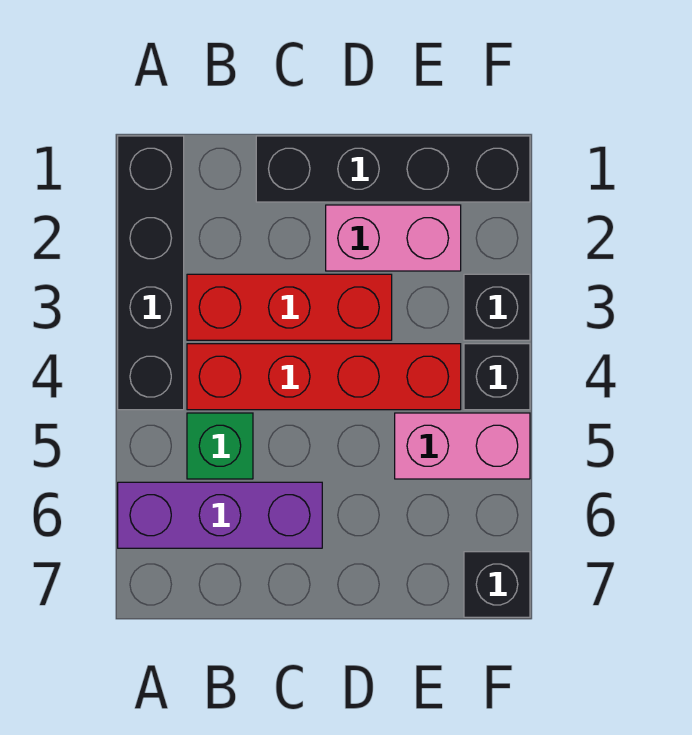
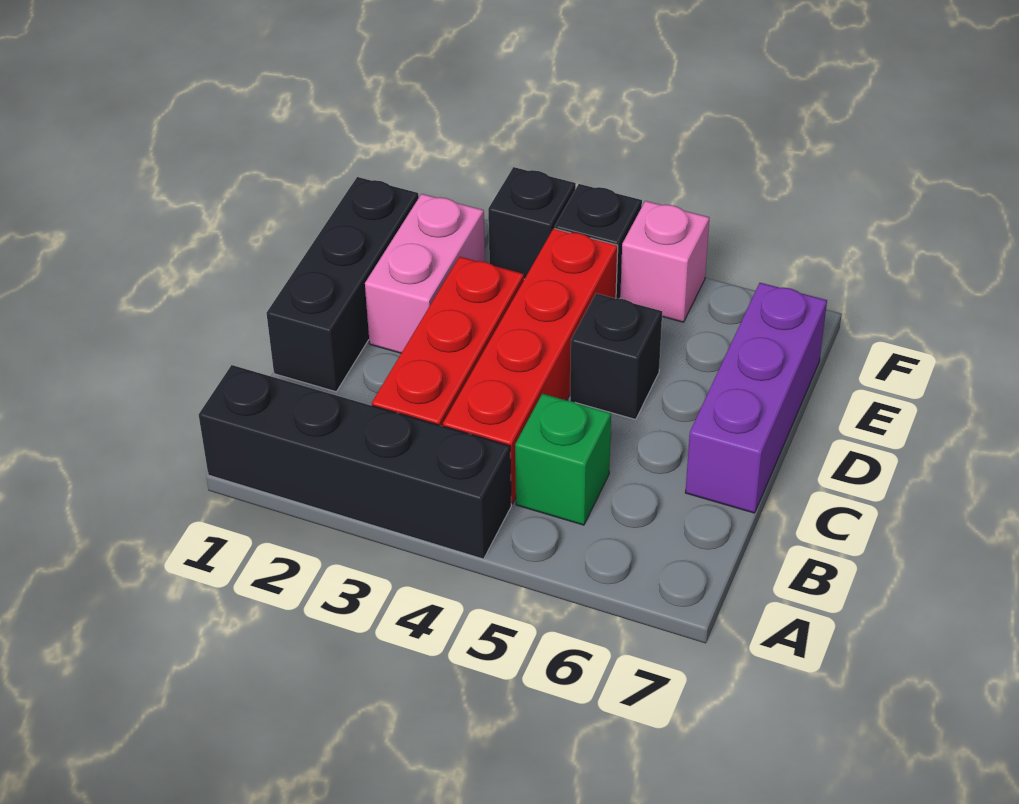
purple 1x3 brick [118,482,322,548] -> purple 1x3 brick moved to [685,283,827,513]
black 1x4 brick [256,136,530,202] -> black 1x3 brick [267,177,419,392]
pink 1x2 brick [395,413,530,479] -> pink 1x1 brick [620,201,709,322]
black 1x1 brick [464,552,530,617] -> black 1x1 brick moved to [570,293,662,420]

